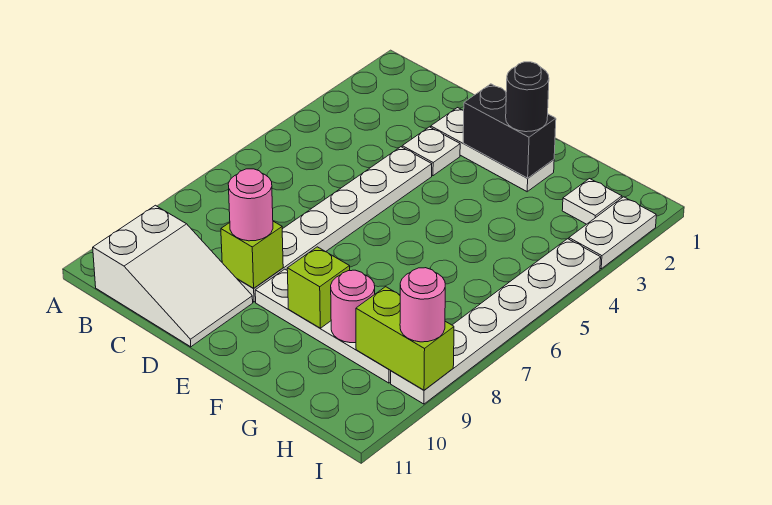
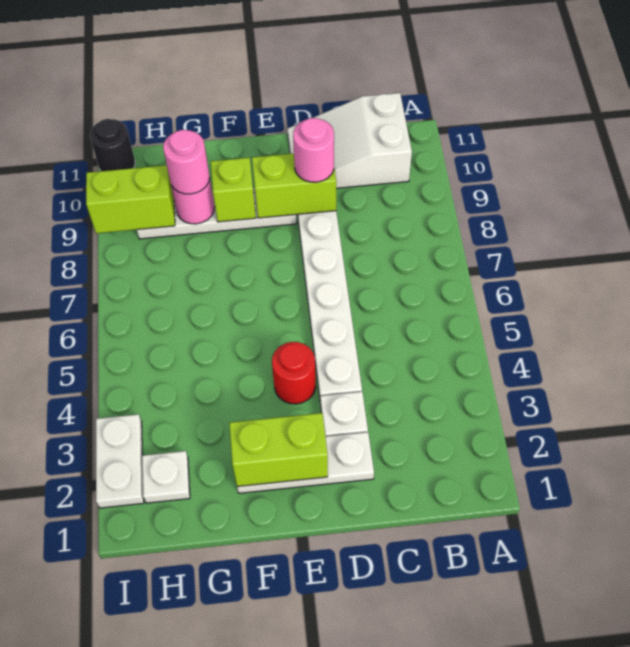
lime 1x1 brick [221,221,283,288] -> lime 1x2 brick [252,153,336,218]
black 1x2 brick [463,84,556,178] -> lime 1x2 brick [229,413,328,487]
none -> red 1x1 round brick [272,342,316,404]
black 1x1 round brick [506,62,549,132] -> black 1x1 round brick moved to [90,119,135,171]
white 1x6 plate [391,239,601,404] -> none
pink 1x1 round brick [400,268,445,342] -> pink 1x1 round brick moved to [163,130,210,194]

